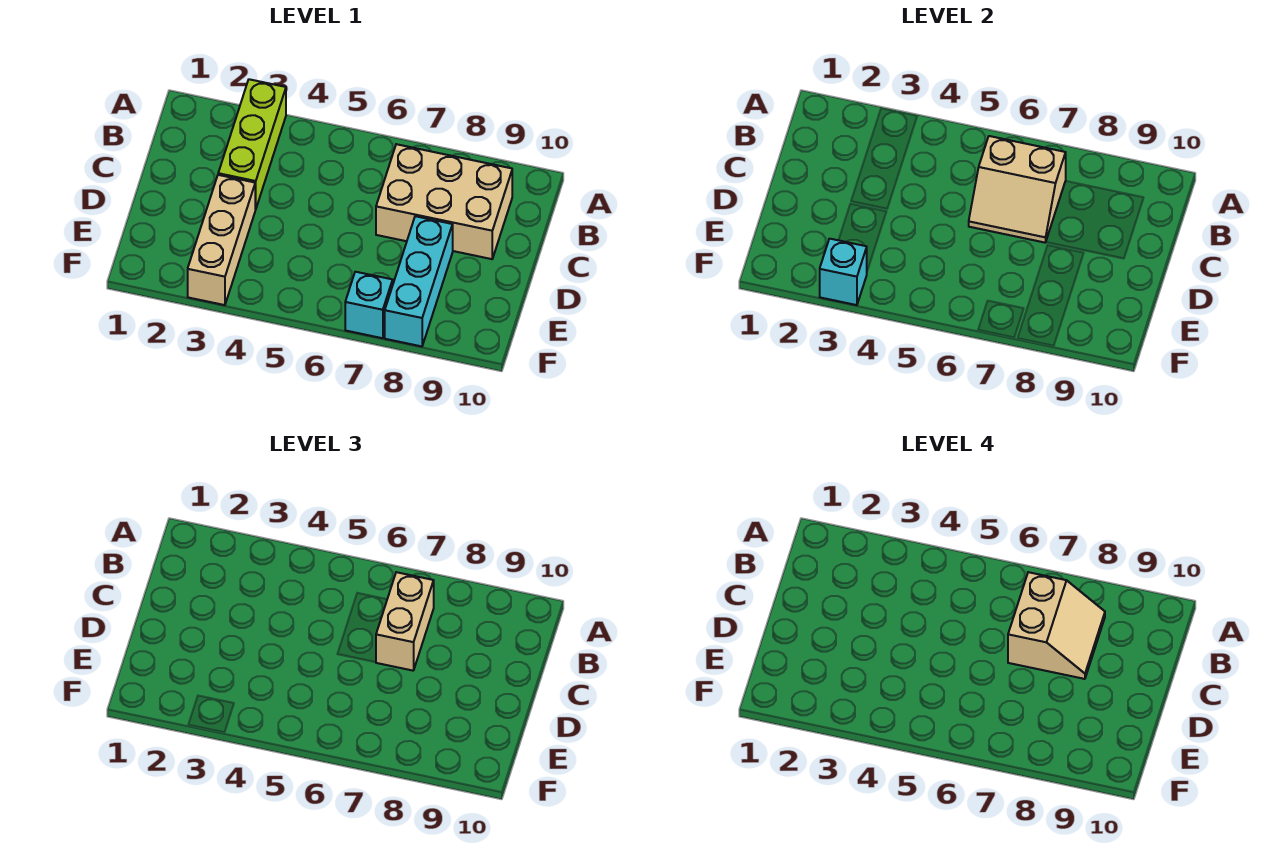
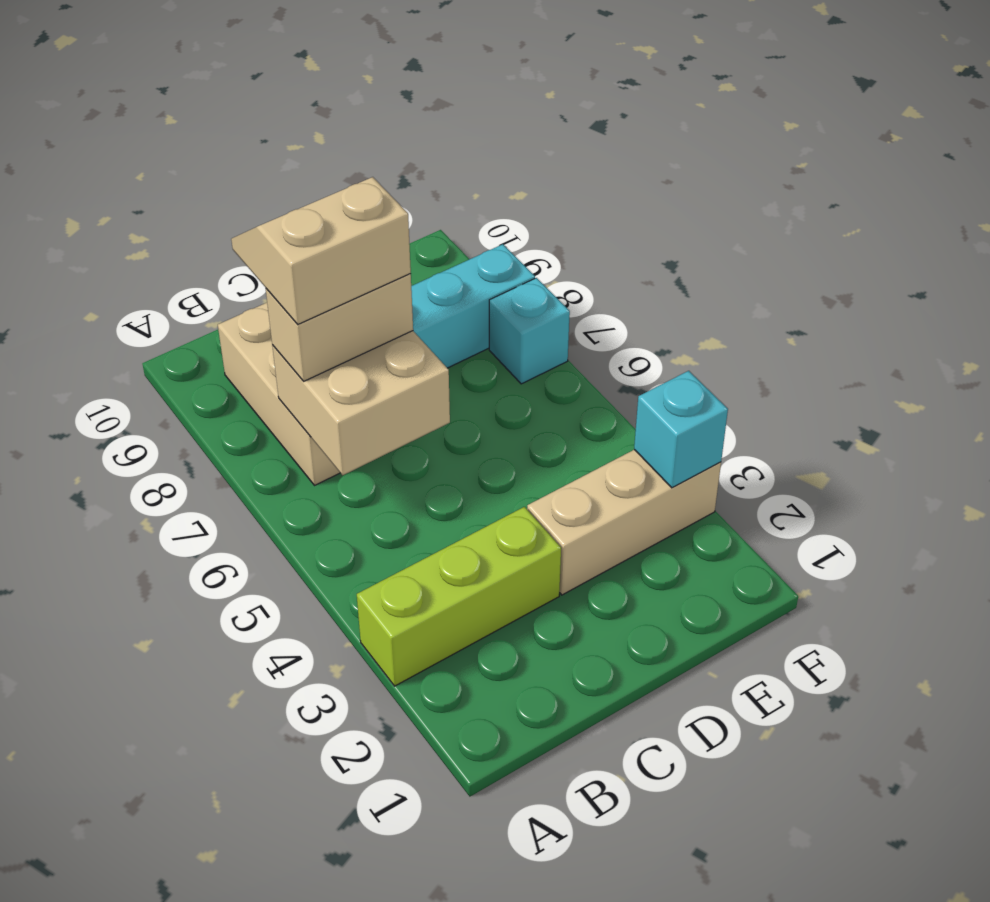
tan 2x2 slope [969,136,1066,243] -> tan 2x2 brick [272,331,450,475]

